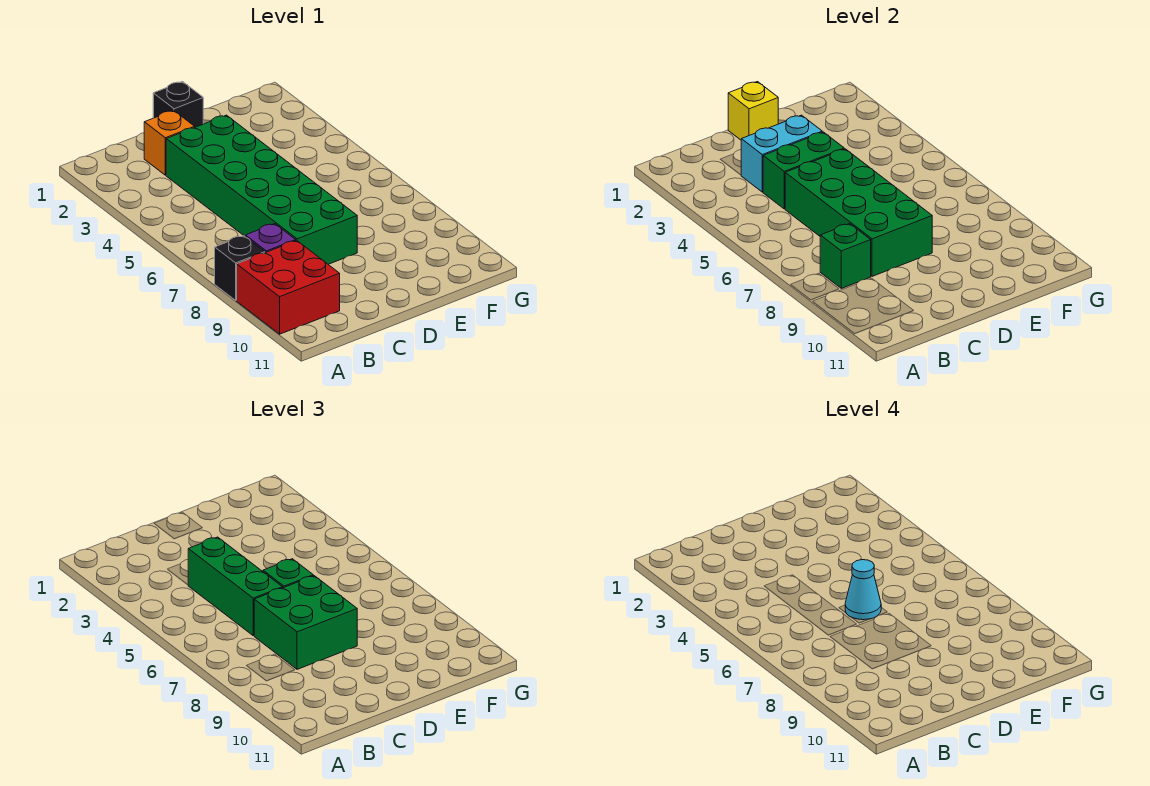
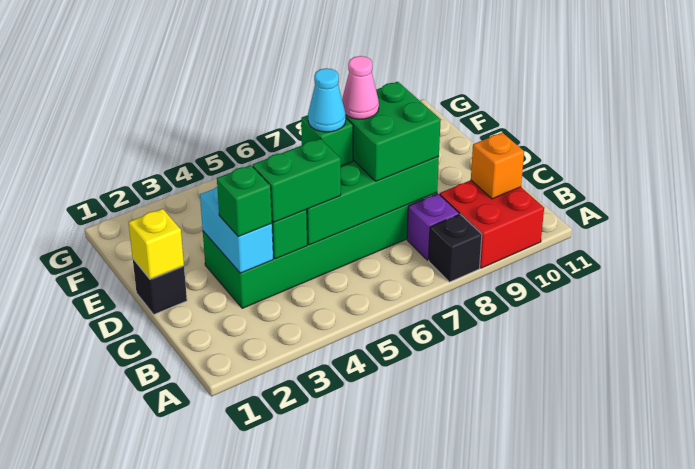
green 1x1 brick [820,224,871,288] -> green 1x1 brick moved to [217,165,272,237]
orange 1x1 brick [144,110,195,175] -> orange 1x1 brick moved to [471,133,524,199]
green 1x3 brick [188,537,283,636] -> green 1x2 brick [253,139,341,222]
none -> pink 1x1 cone [342,56,379,119]

